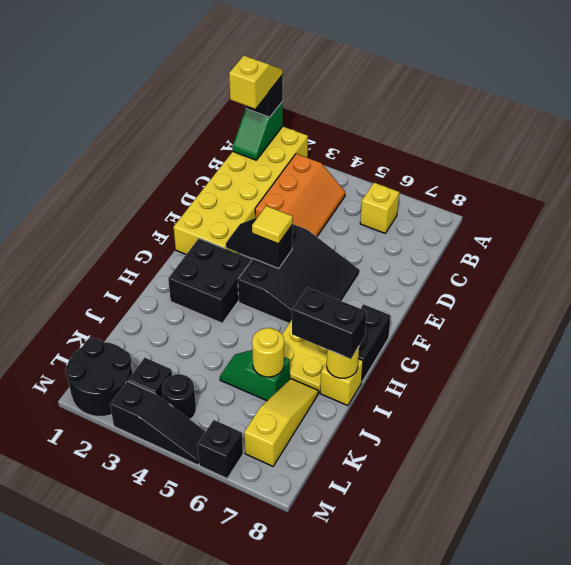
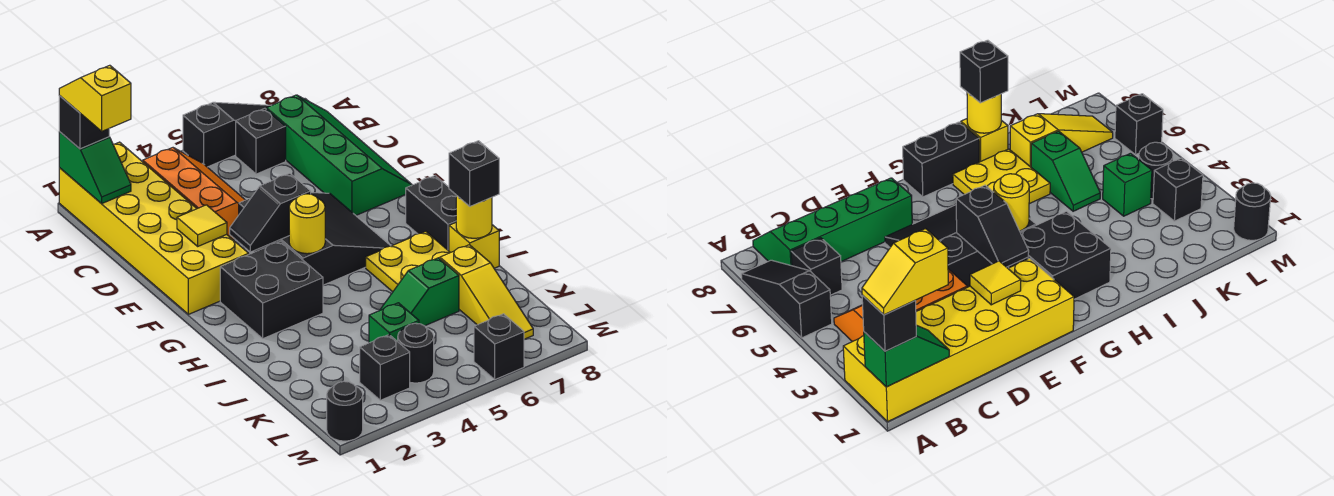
yellow 1x1 brick [360,183,399,233] -> black 1x1 brick [236,108,286,174]
none -> green 2x4 slope [266,95,412,215]
yellow 1x1 tile [252,206,293,244] -> yellow 1x1 tile moved to [177,205,227,246]
black 1x2 brick [292,287,367,359] -> black 1x1 brick [449,141,499,206]
yellow 1x1 round brick [252,328,284,377] -> yellow 1x1 round brick moved to [289,194,325,254]
yellow 1x3 slope [244,379,318,466] -> yellow 1x3 slope turned to [440,245,533,339]
none -> green 1x1 brick [369,303,419,343]
black 2x2 round brick [65,338,133,416] -> black 1x1 round brick [327,381,363,441]
black 1x3 slope [110,381,206,465] -> black 1x3 slope moved to [183,102,271,167]

